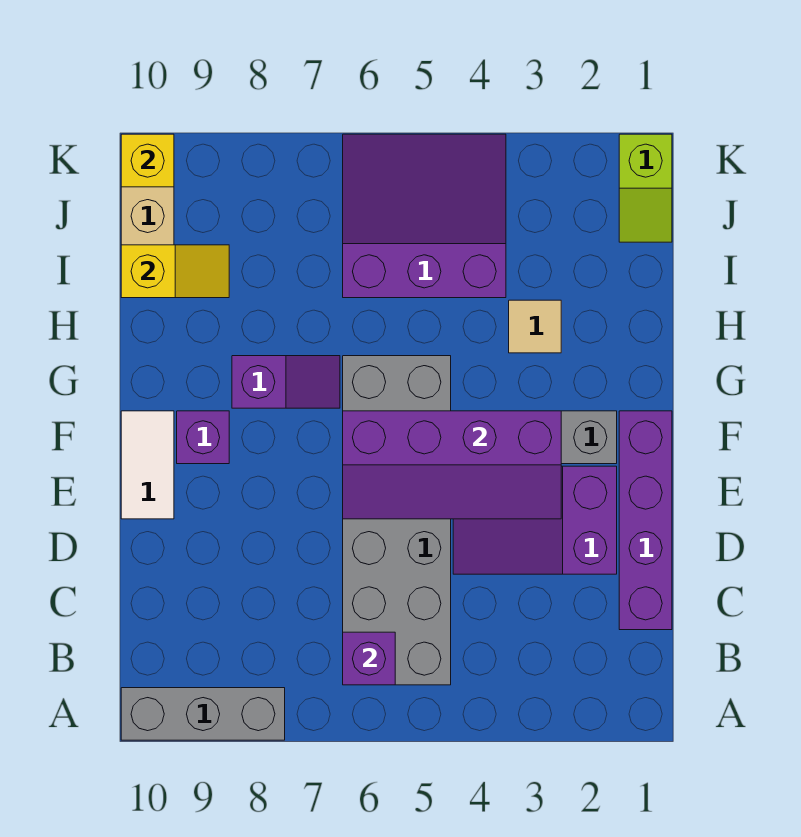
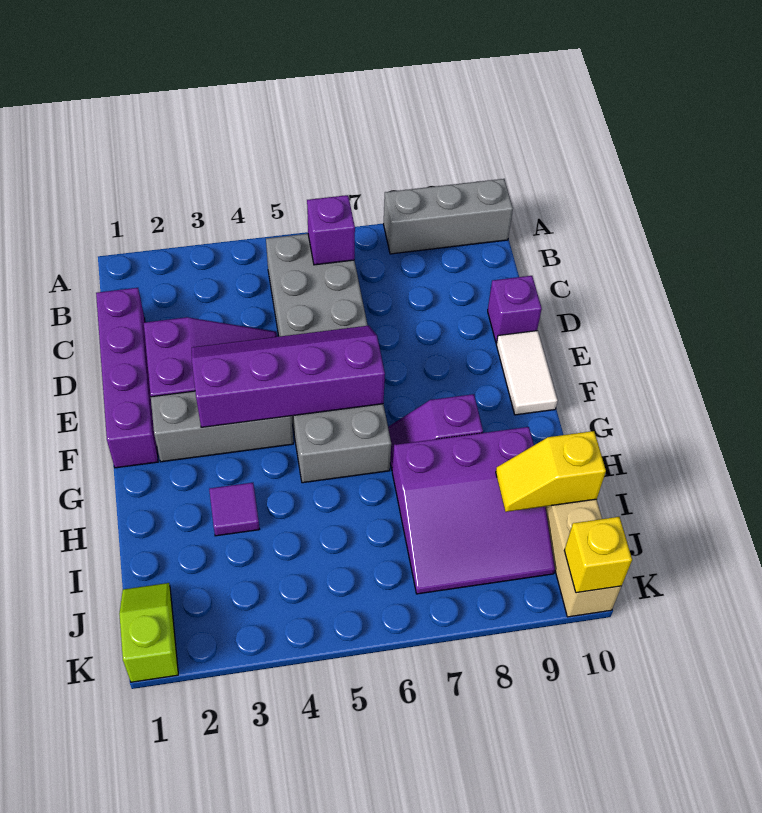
purple 1x1 brick [177,411,229,464] -> purple 1x1 brick moved to [488,276,542,343]
tan 1x1 tile [509,300,561,353] -> purple 1x1 tile [209,483,259,536]
purple 3x3 slope [343,134,506,298] -> purple 3x3 slope moved to [392,427,555,594]

